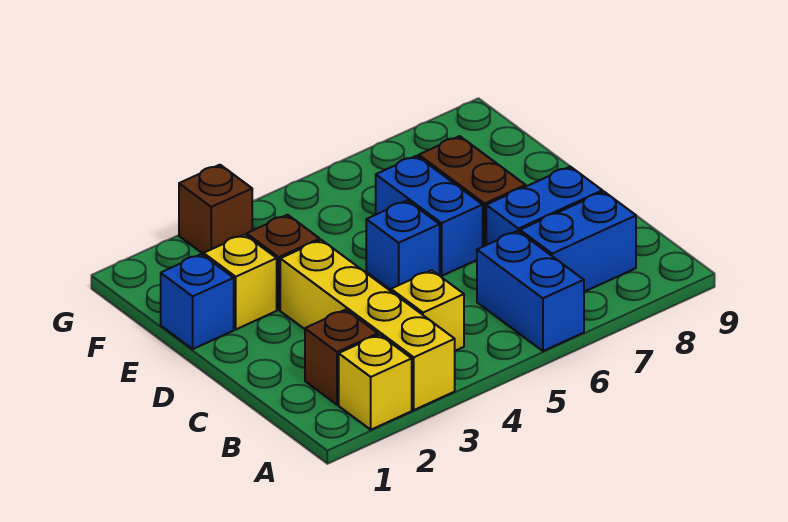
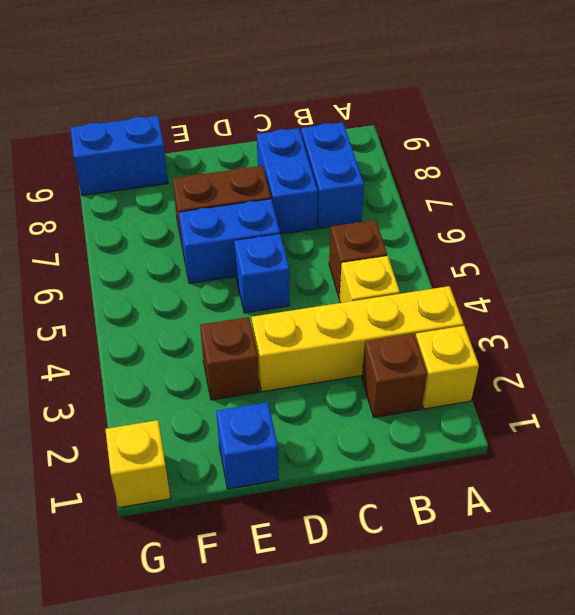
blue 1x2 brick [477,231,584,351] -> blue 1x2 brick moved to [71,116,168,195]
yellow 1x1 brick [204,234,277,329] -> yellow 1x1 brick moved to [105,420,171,508]
brown 1x1 brick [179,165,252,254] -> brown 1x1 brick moved to [329,220,387,298]

